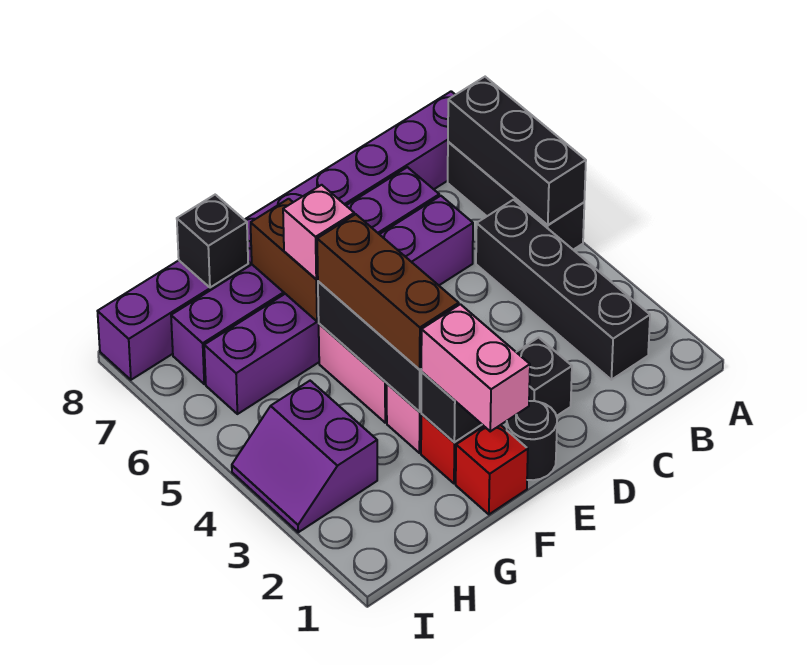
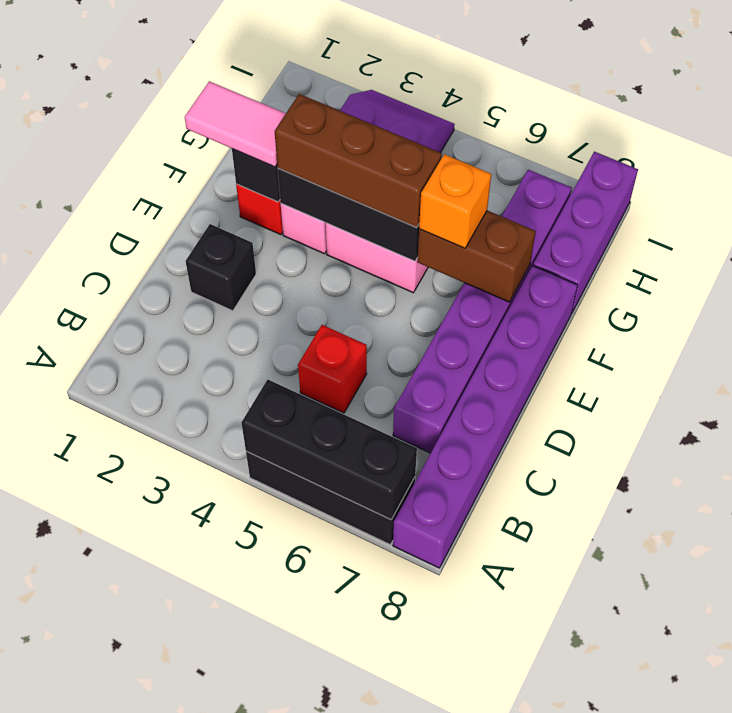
black 1x4 brick [476,200,650,380] -> none
purple 1x6 brick [204,196,473,414] -> none
black 1x1 round brick [507,401,557,480] -> none
red 1x1 brick [456,425,528,514] -> red 1x1 brick moved to [298,325,367,413]
pink 1x2 brick [421,304,530,431] -> pink 1x2 tile [185,81,286,167]
pink 1x1 brick [283,185,354,279] -> orange 1x1 brick [419,154,491,248]
black 1x1 brick [177,195,248,288] -> none

